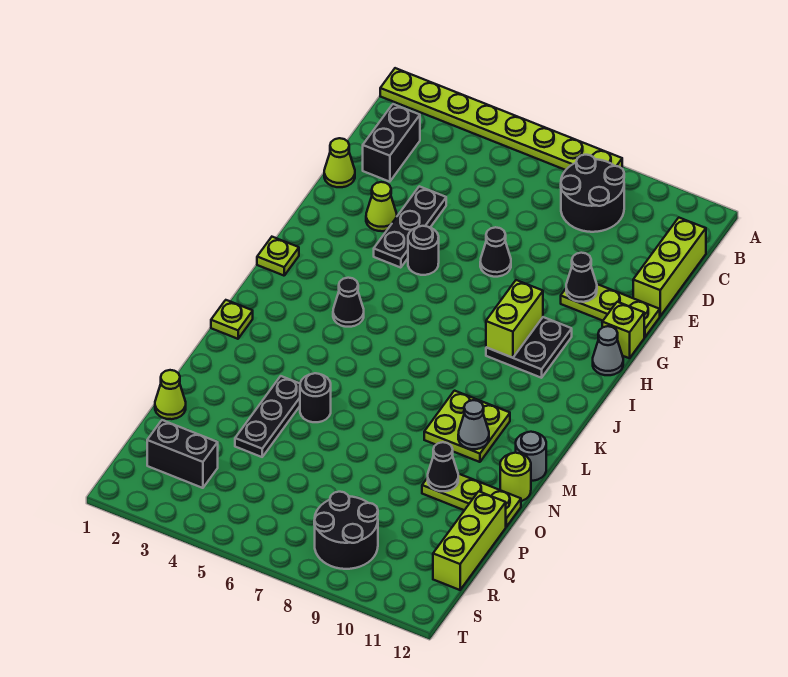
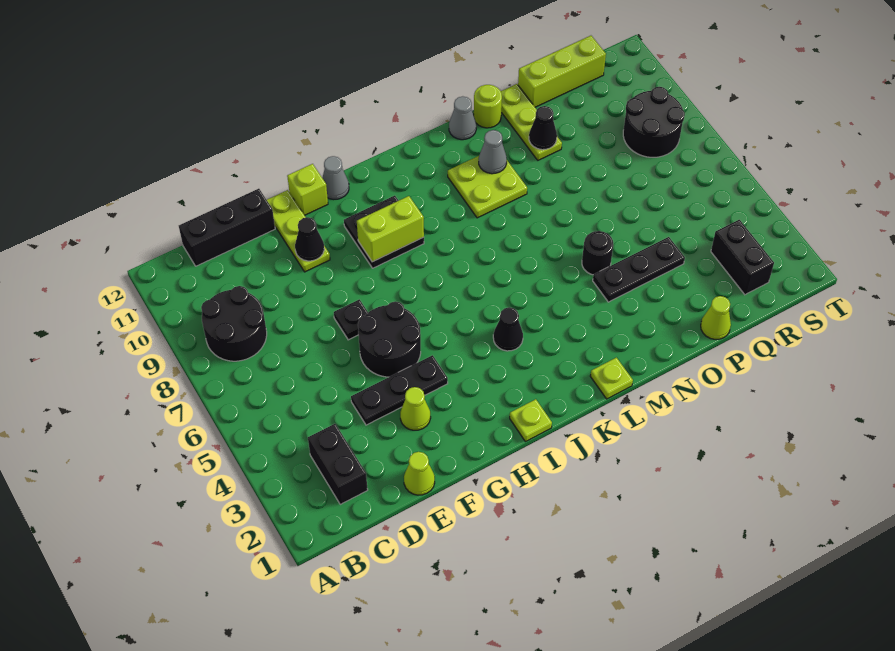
lime 1x8 plate [380,68,622,170] -> none
black 1x2 brick [363,104,420,182] -> black 1x2 brick turned to [308,424,368,504]
lime 1x3 brick [633,218,706,316] -> black 1x3 brick [179,189,275,266]
black 1x1 cone [480,227,511,277] -> black 1x1 plate [334,299,368,340]
black 1x1 round brick [408,226,439,275] -> black 2x2 round brick [358,301,421,377]
grey 1x1 round brick [516,432,546,481] -> grey 1x1 cone [449,96,476,140]

